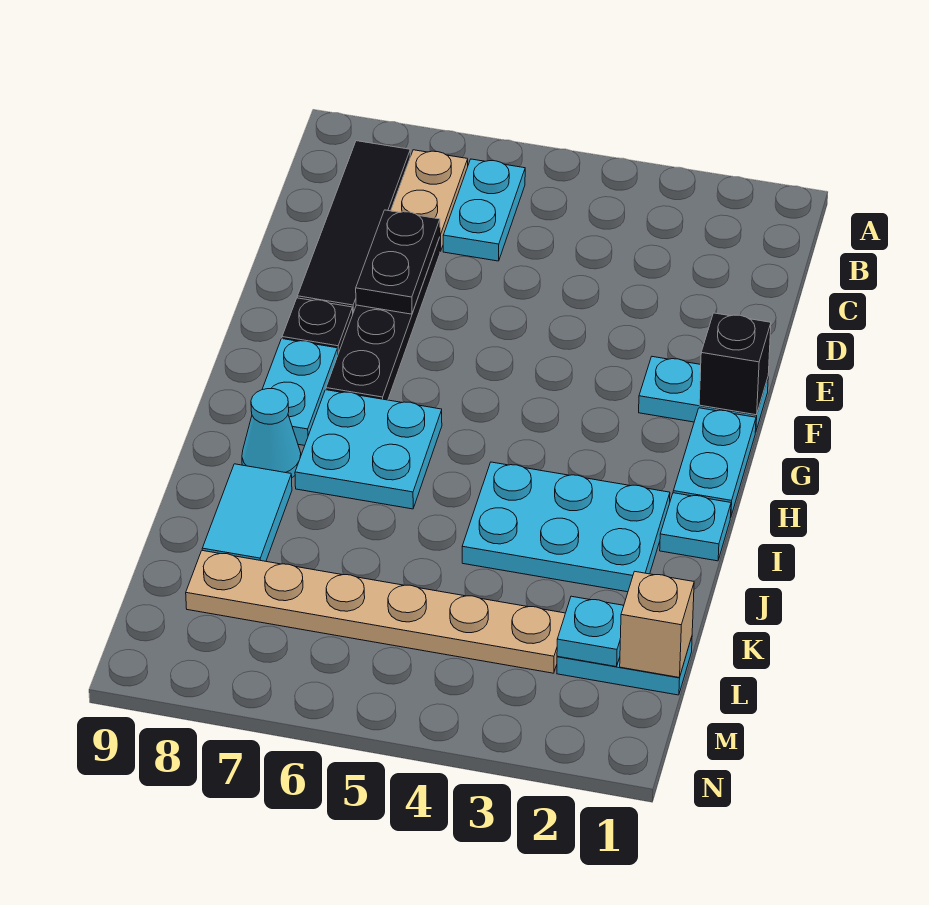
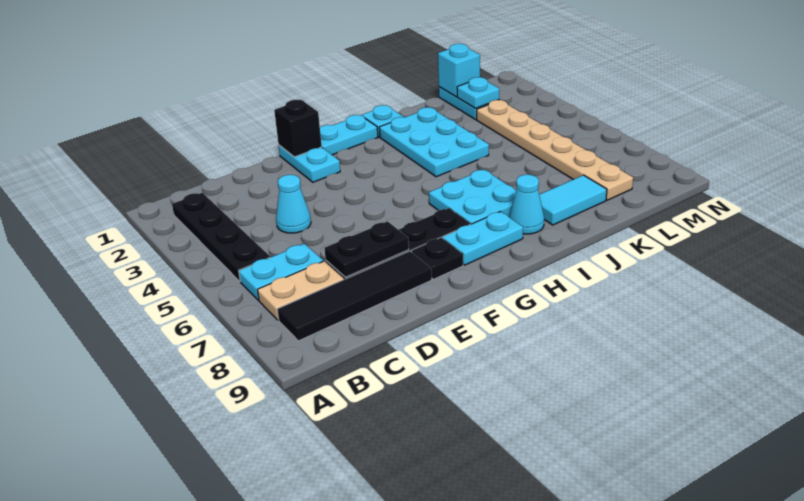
none -> black 1x4 plate [172,193,270,281]
none -> cyan 1x1 cone [276,175,311,233]
tan 1x1 brick [620,571,694,678] -> cyan 1x1 brick [438,44,480,97]

